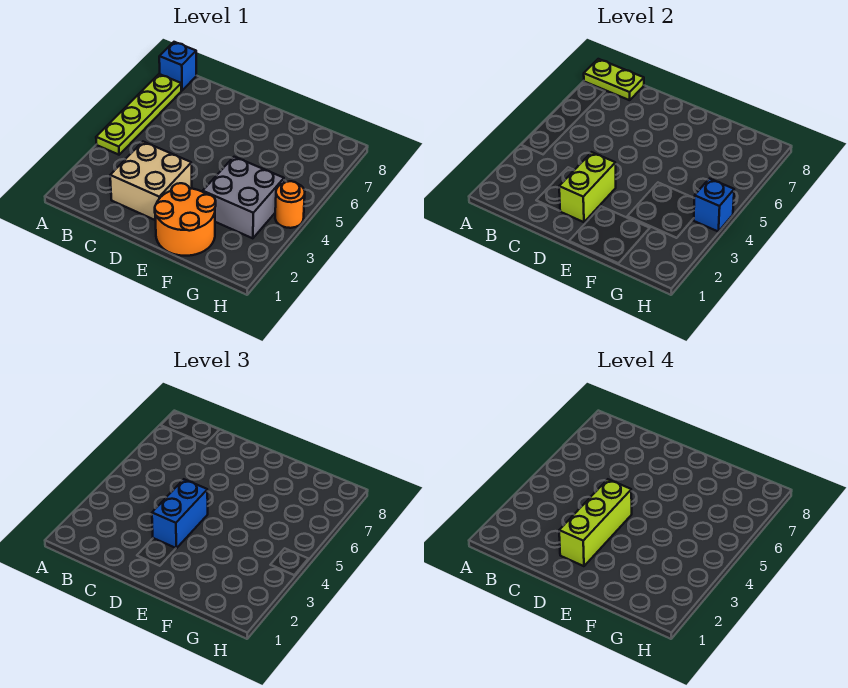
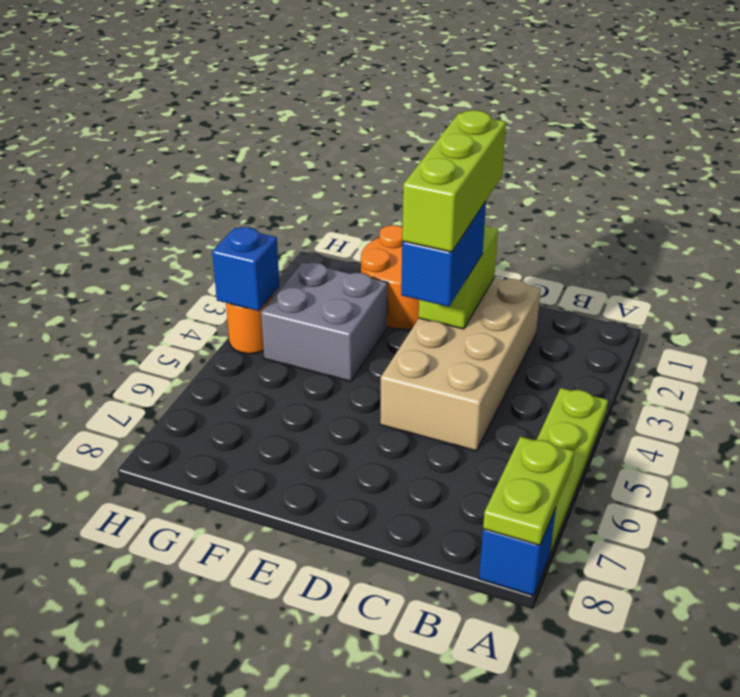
lime 1x2 plate [584,59,644,100] -> lime 1x2 plate turned to [483,436,574,545]
tan 2x2 brick [110,142,192,220] -> tan 2x4 brick [380,278,541,451]

